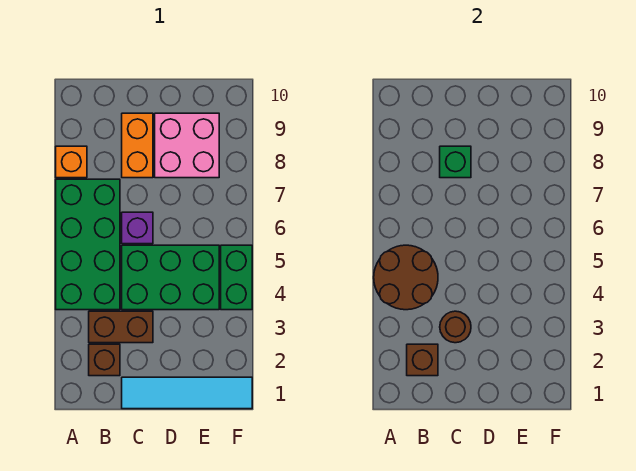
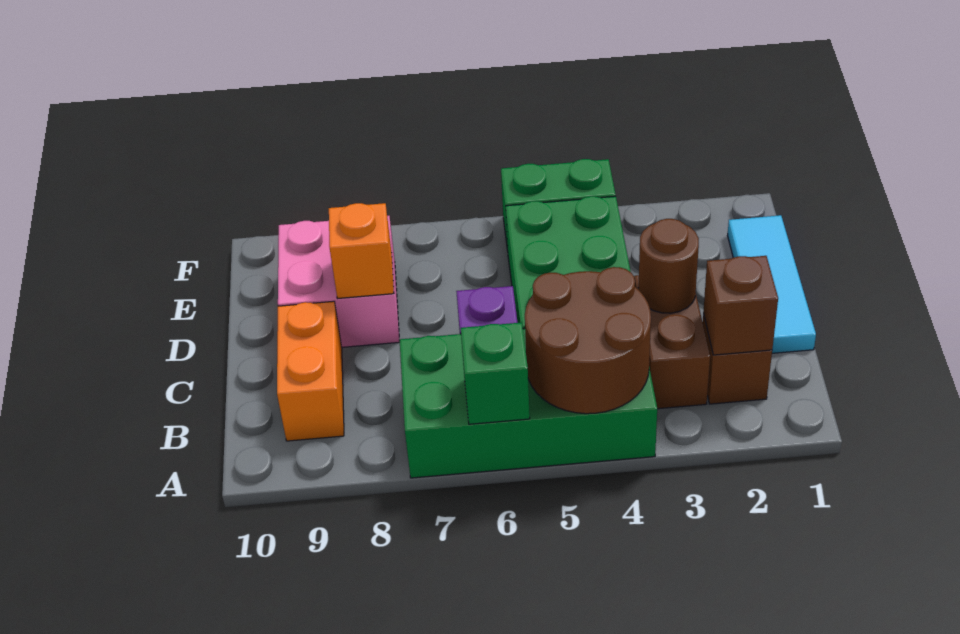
orange 1x1 brick [56,146,87,178] -> orange 1x1 brick moved to [329,203,394,298]
cyan 1x4 tile [122,377,252,409] -> cyan 1x3 tile [728,215,816,353]
orange 1x2 brick [122,113,153,178] -> orange 1x2 brick turned to [277,301,344,441]
green 1x1 brick [440,146,471,178] -> green 1x1 brick moved to [461,322,530,424]

